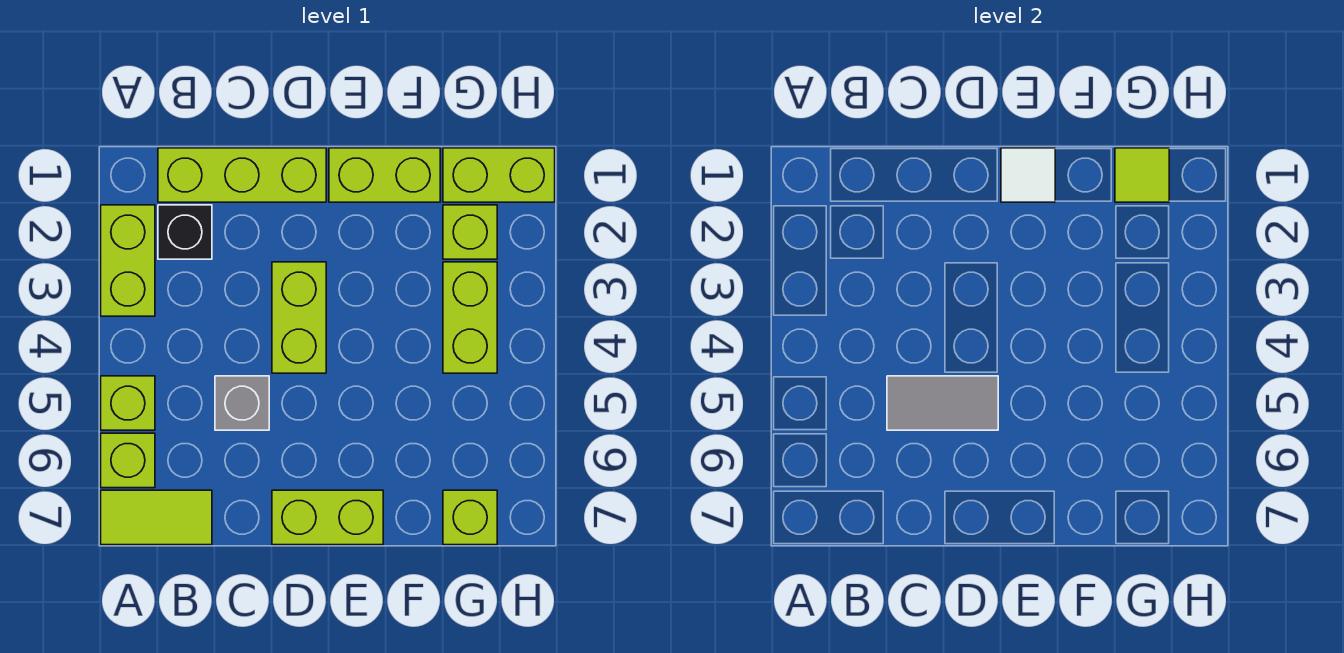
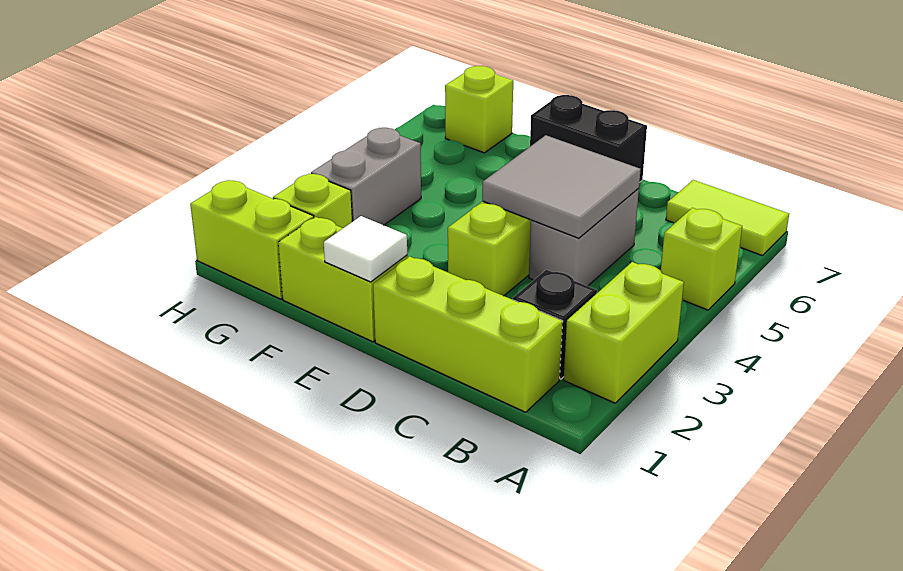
lime 1x1 brick [101,433,155,488] -> none
grey 1x1 brick [215,376,269,430] -> grey 1x2 brick [529,188,639,286]
grey 1x2 tile [887,376,998,430] -> grey 2x2 tile [482,135,641,238]
lime 1x2 brick [272,490,383,545] -> black 1x2 brick [530,95,647,183]
lime 1x1 tile [1115,148,1169,202] -> none
lime 1x2 brick [443,262,497,373] -> grey 1x2 brick [311,128,421,225]

